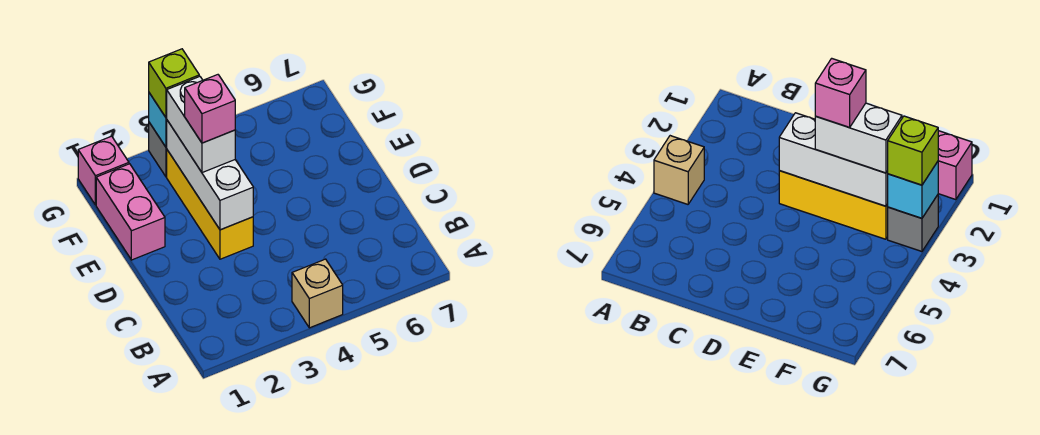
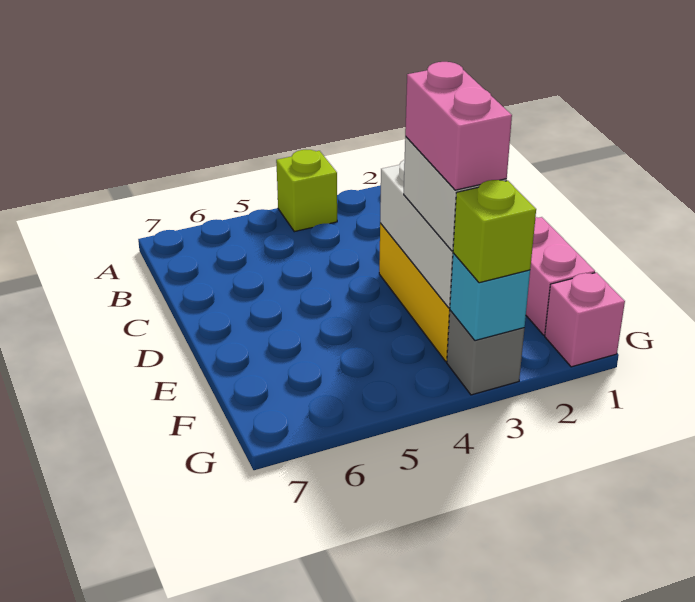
tan 1x1 brick [292,259,343,328] -> lime 1x1 brick [276,150,337,232]
pink 1x1 brick [185,75,235,143] -> pink 1x2 brick [405,62,512,190]

